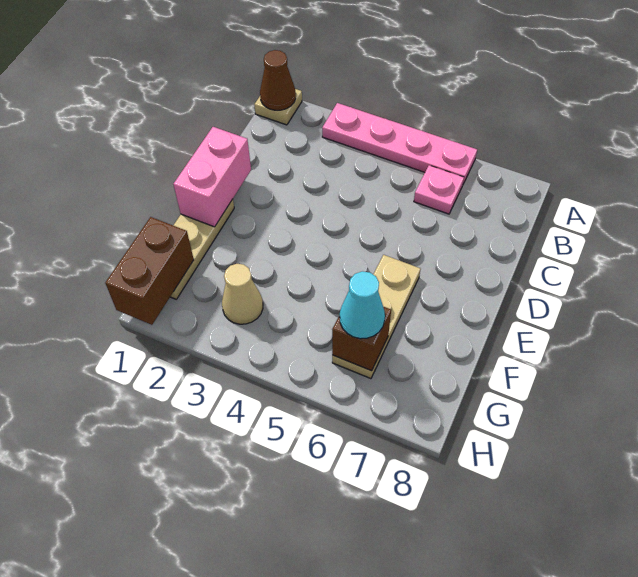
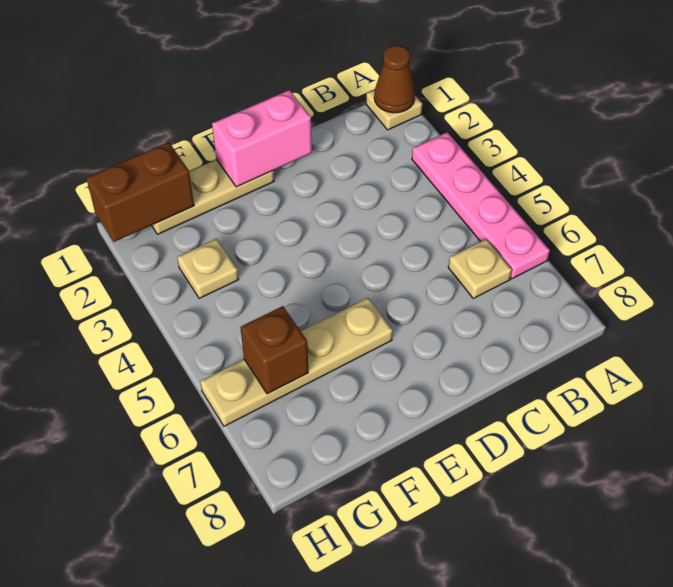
pink 1x1 plate [414,165,464,214] -> tan 1x1 plate [448,239,512,298]
tan 1x3 plate [332,255,420,379] -> tan 1x4 plate [200,298,393,426]
tan 1x1 cone [222,264,263,324] -> tan 1x1 plate [177,239,239,299]
cyan 1x1 cone [340,271,385,339] -> none

